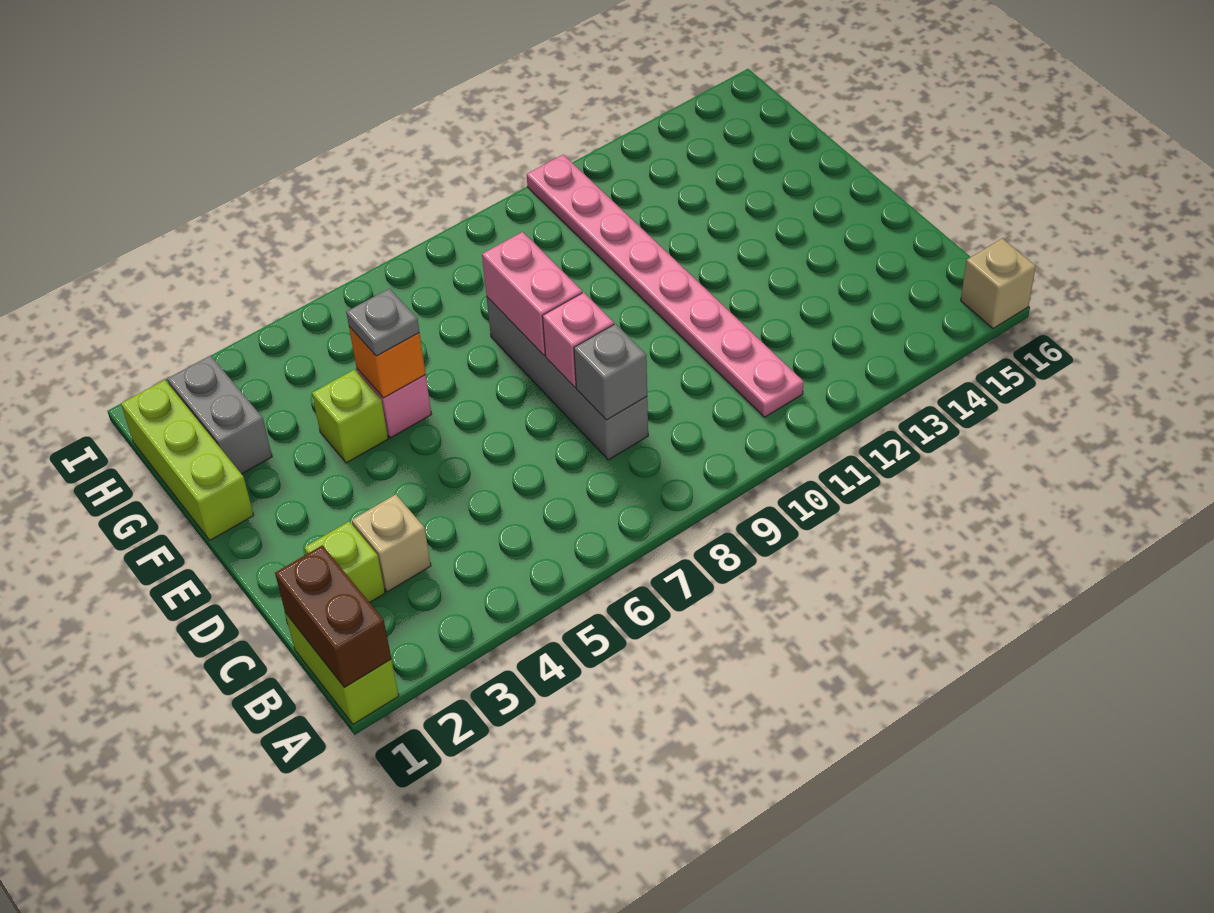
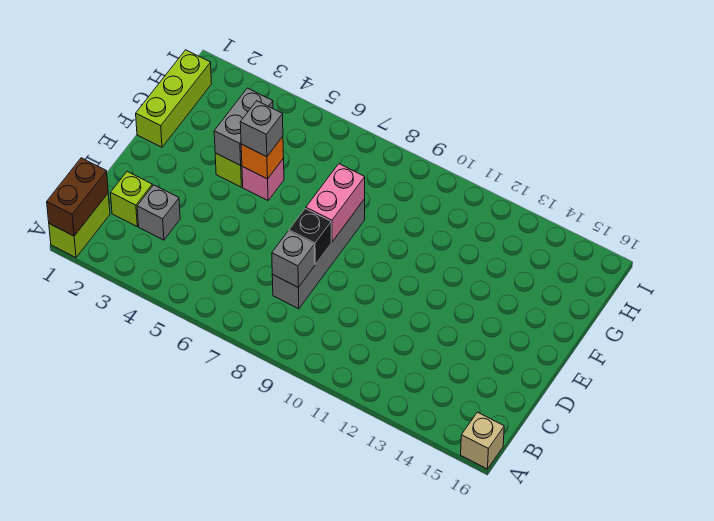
pink 1x8 plate [527,155,804,417] -> none
tan 1x1 brick [352,494,431,592] -> grey 1x1 brick [137,185,180,240]
pink 1x1 brick [542,292,614,387] -> black 1x1 brick [289,209,331,264]
grey 1x1 plate [346,288,419,356] -> grey 1x1 brick [240,101,283,157]
grey 1x2 brick [167,355,272,474] -> grey 1x2 brick moved to [214,88,273,165]

